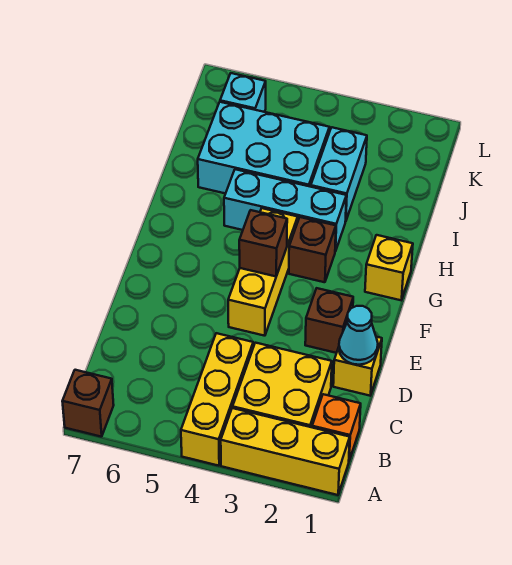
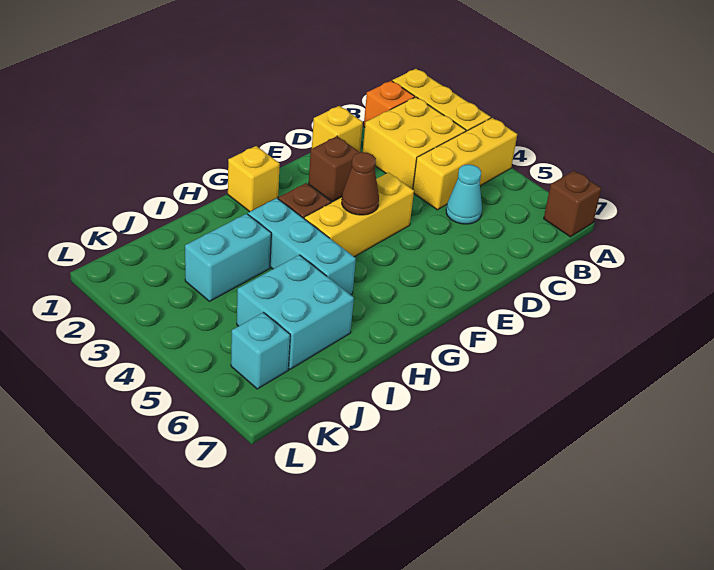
cyan 1x1 cone [339,306,378,365] -> cyan 1x1 cone moved to [446,165,482,224]
brown 1x1 brick [239,210,287,276] -> brown 1x1 cone [342,152,379,215]
cyan 2x3 brick [198,102,329,194] -> cyan 2x2 brick [237,255,354,369]

